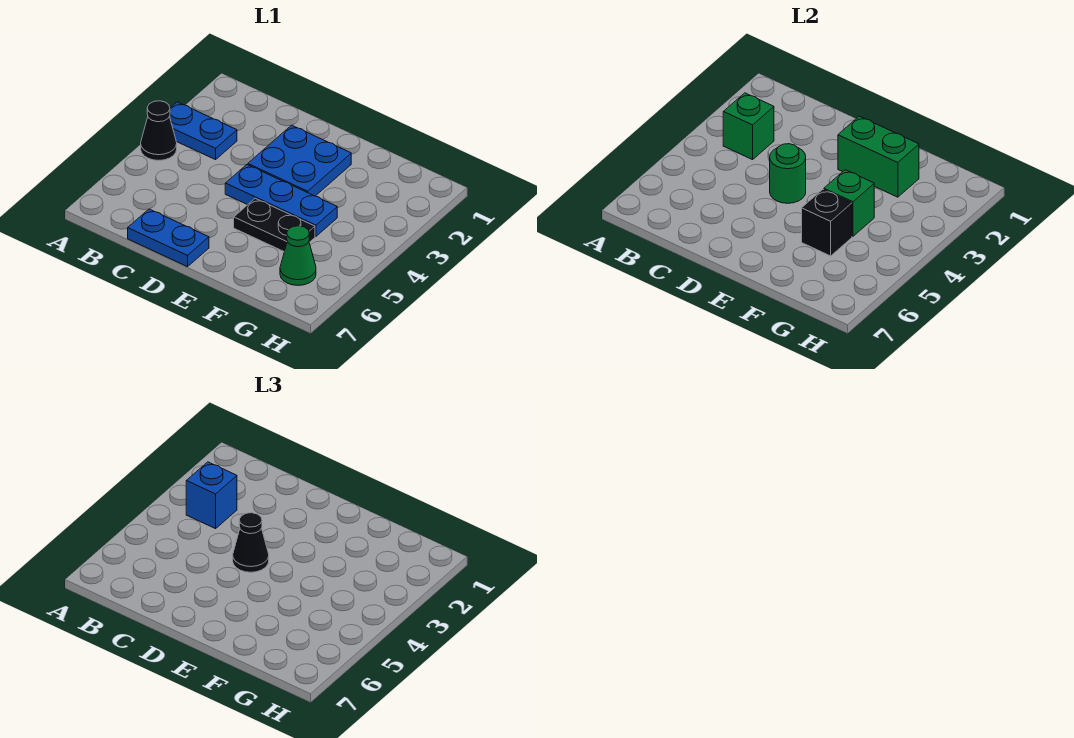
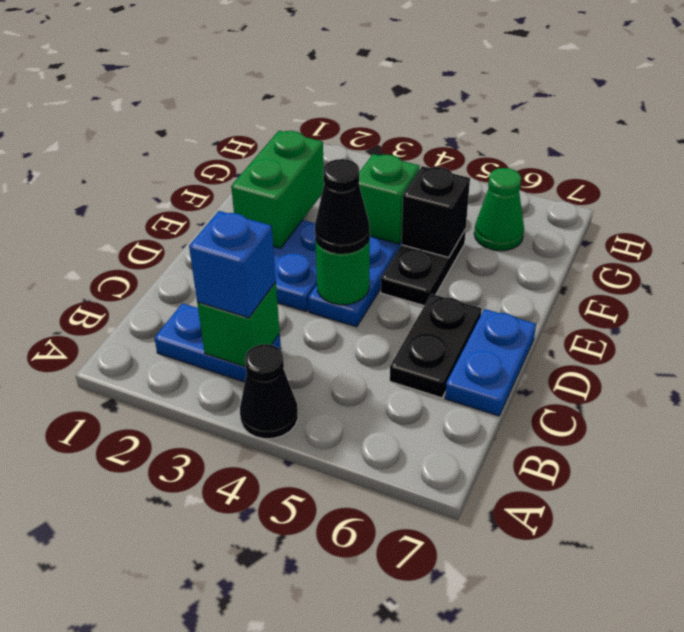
blue 1x2 plate [170,102,237,160] -> blue 1x2 plate turned to [155,303,281,382]
none -> black 1x2 plate [390,294,482,398]

